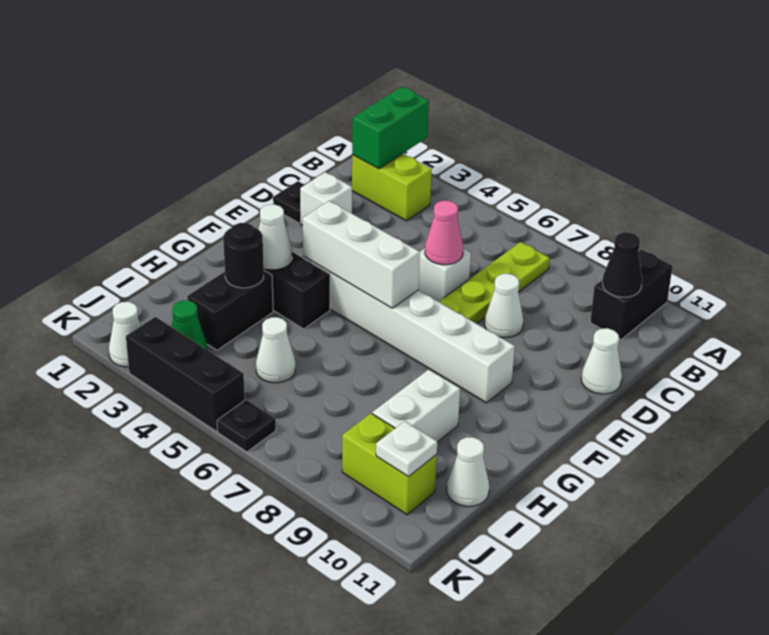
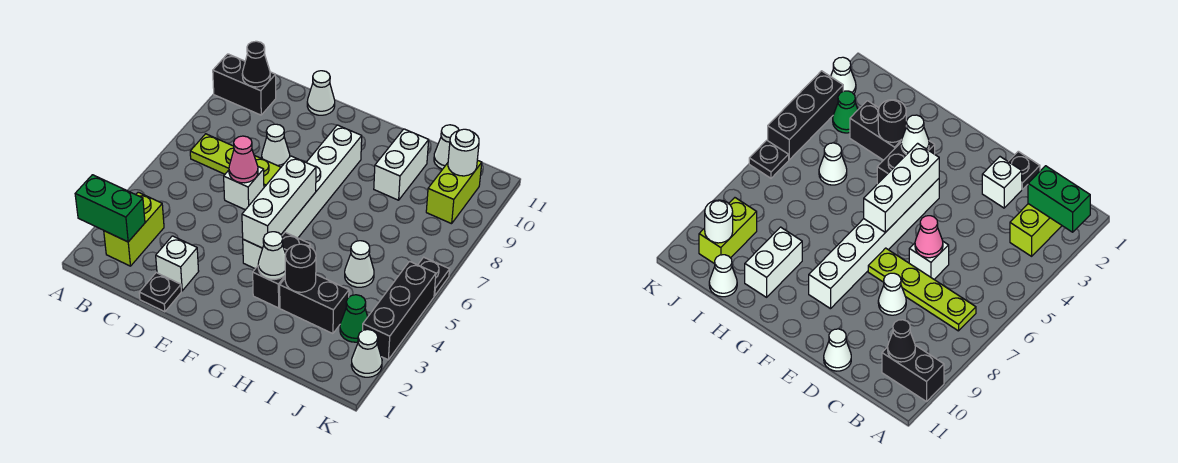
white 1x2 brick [372,369,460,442] -> white 1x2 brick turned to [374,129,429,200]
white 1x1 plate [376,421,437,477] -> white 1x1 round brick [448,129,479,176]

